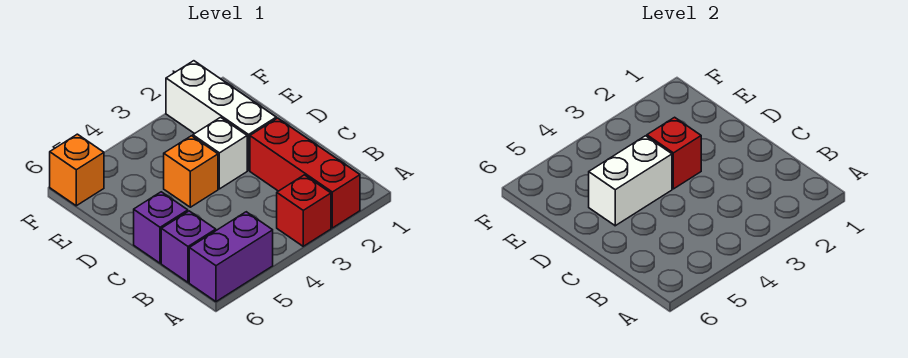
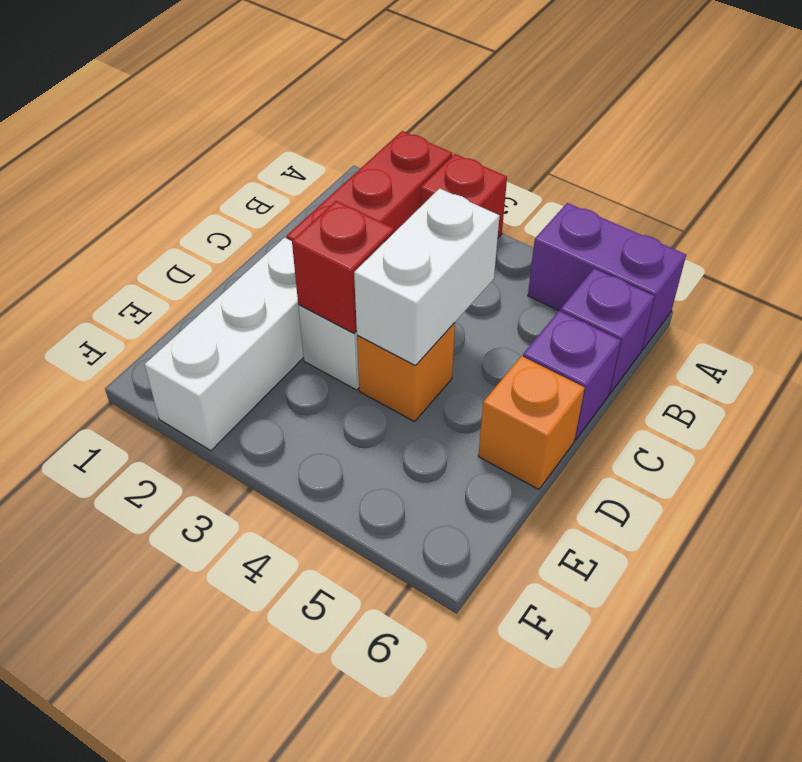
white 1x2 brick [589,136,672,226] -> white 1x2 brick turned to [354,188,499,366]
orange 1x1 brick [50,134,104,206] -> orange 1x1 brick moved to [478,356,585,489]

